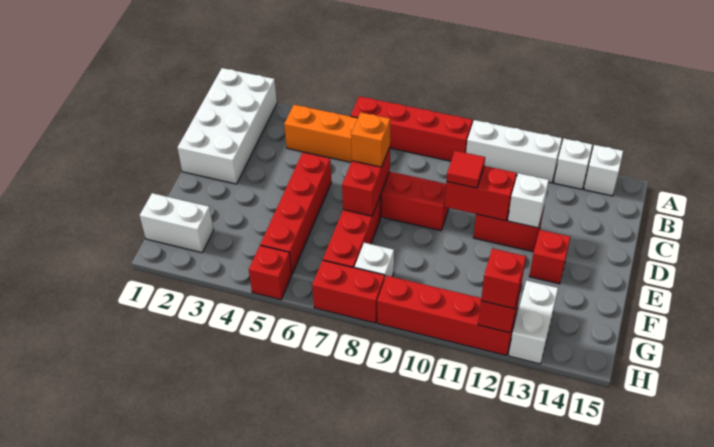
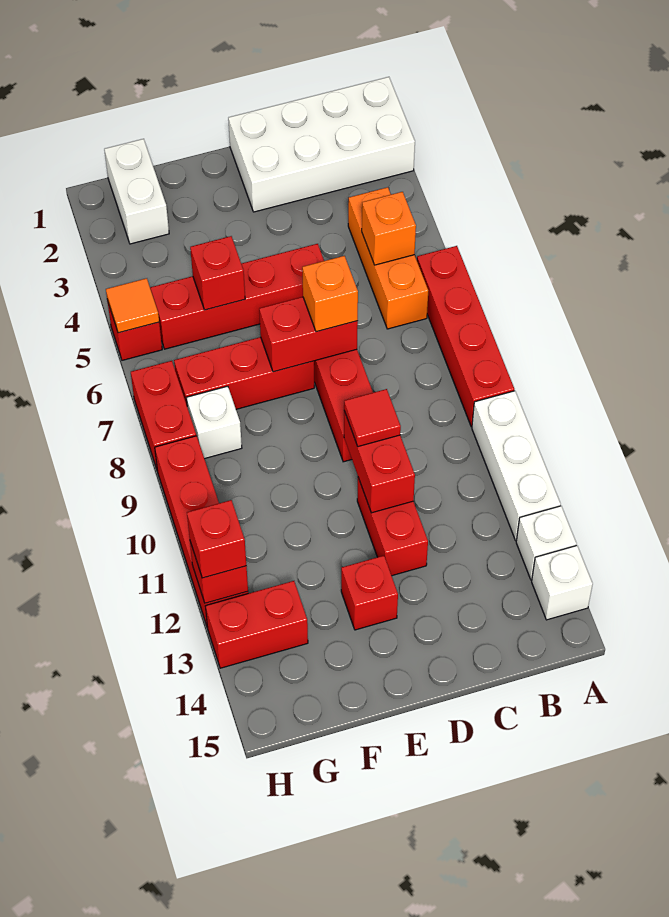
none -> orange 1x1 brick [362,192,416,265]
white 1x1 brick [508,173,549,228] -> none
none -> red 1x1 brick [190,236,245,310]
white 1x2 brick [509,281,558,364] -> red 1x2 brick [206,581,308,668]
none -> orange 1x1 tile [106,278,159,333]

